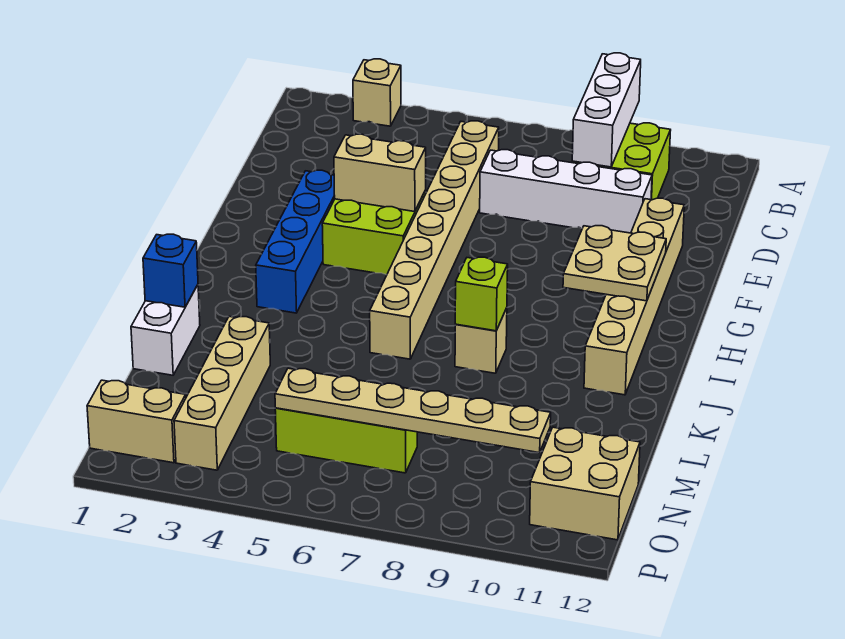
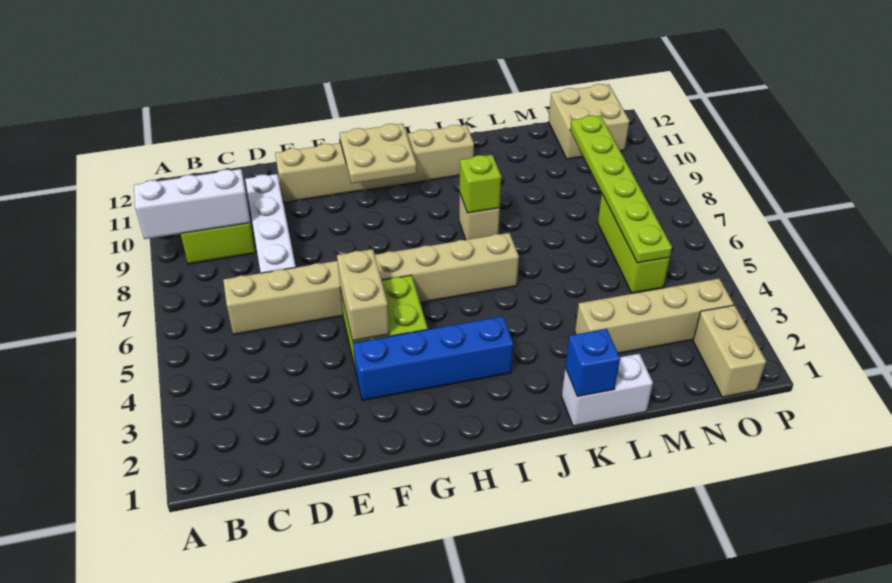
tan 1x1 brick [353,59,401,126] -> none
tan 1x6 plate [275,368,551,453] -> lime 1x6 plate [570,116,672,263]

